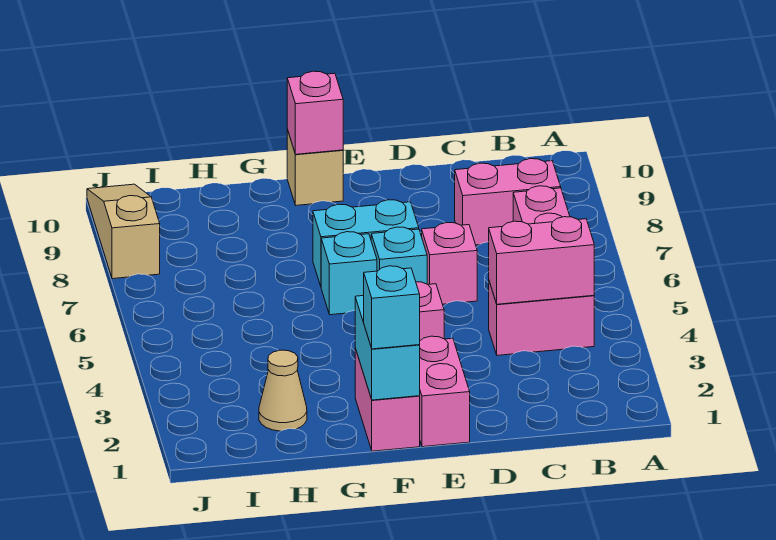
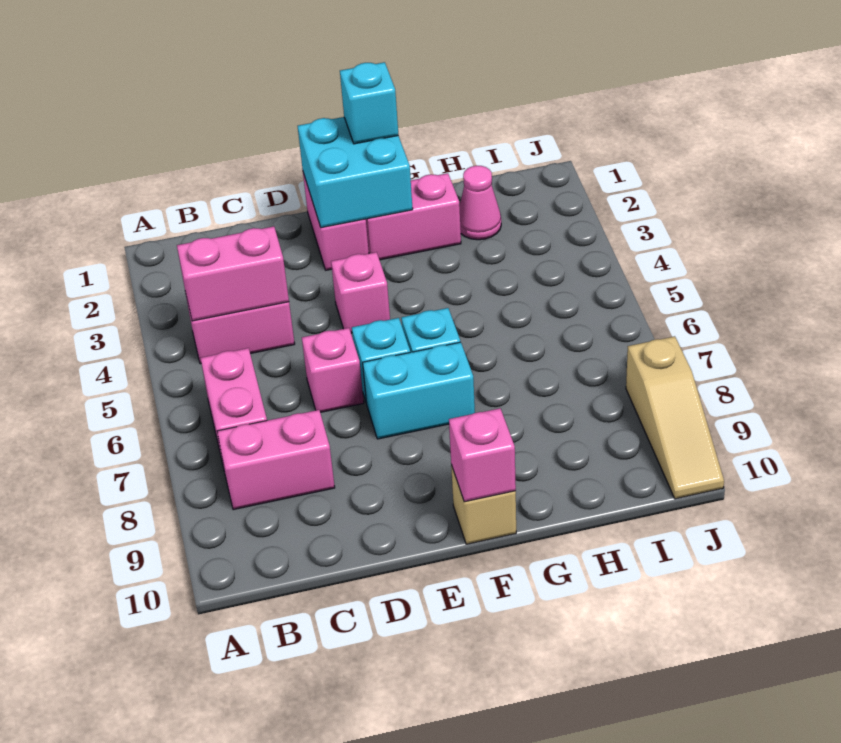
pink 1x2 brick [355,349,420,451] -> pink 1x2 brick turned to [366,173,461,260]
cyan 1x2 brick [355,295,420,400] -> cyan 2x2 brick [298,117,413,228]
tan 1x1 cone [259,350,307,431] -> pink 1x1 cone [459,166,501,240]

